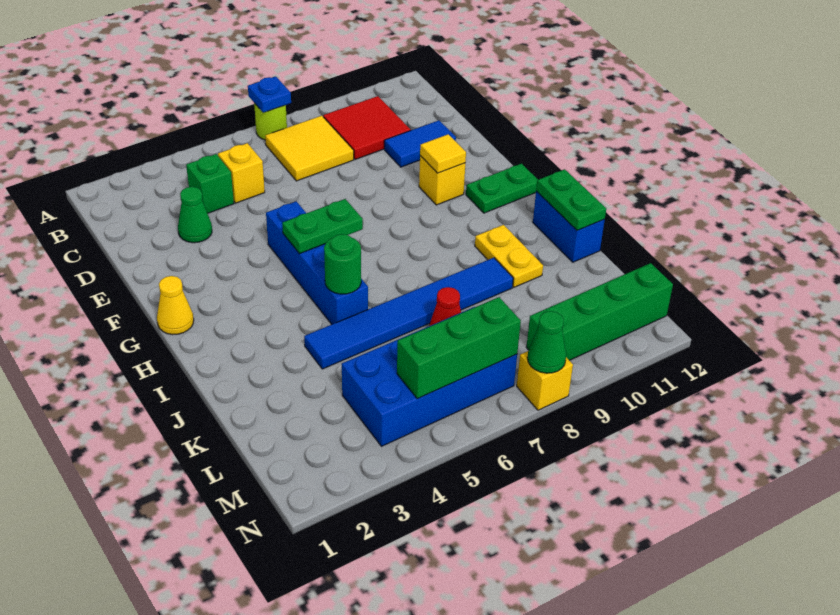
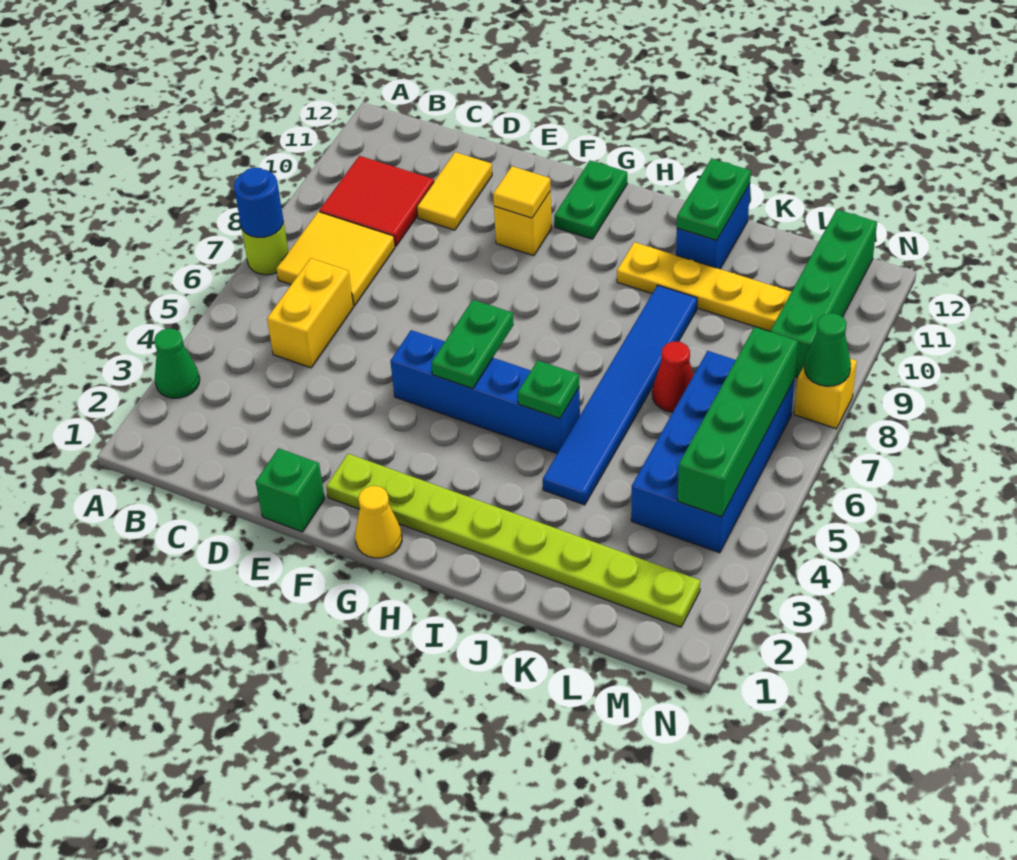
blue 1x1 plate [248,76,291,113] -> blue 1x1 round brick [234,168,283,238]
green 1x1 brick [186,154,234,213] -> green 1x1 brick moved to [256,448,325,532]
yellow 1x1 brick [218,143,265,203] -> yellow 1x2 brick [267,258,354,368]
green 1x1 cone [178,187,212,243] -> green 1x1 cone moved to [154,328,200,398]
blue 1x2 tile [384,120,456,167] -> yellow 1x2 tile [417,152,492,230]
none -> lime 1x8 plate [326,454,700,627]
green 1x1 round brick [324,234,361,294] -> green 1x1 plate [518,360,579,419]
yellow 1x2 plate [475,225,543,287] -> yellow 1x4 plate [617,242,791,331]
blue 1x2 brick [533,191,605,262] -> blue 1x2 brick turned to [676,184,750,269]
green 1x2 plate [536,169,606,230] -> green 1x2 plate turned to [677,159,751,240]
green 1x3 brick [397,297,521,399] -> green 1x4 brick [678,327,798,517]

